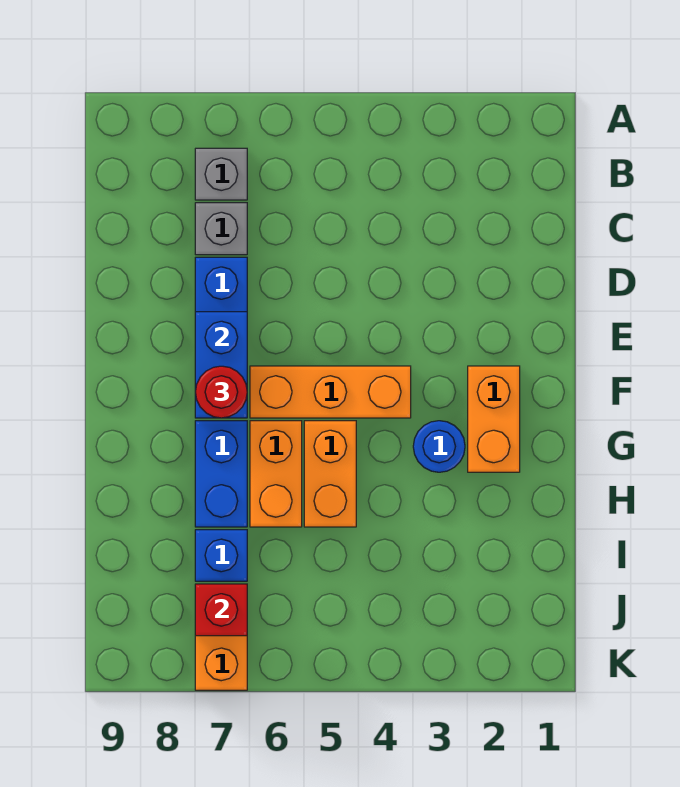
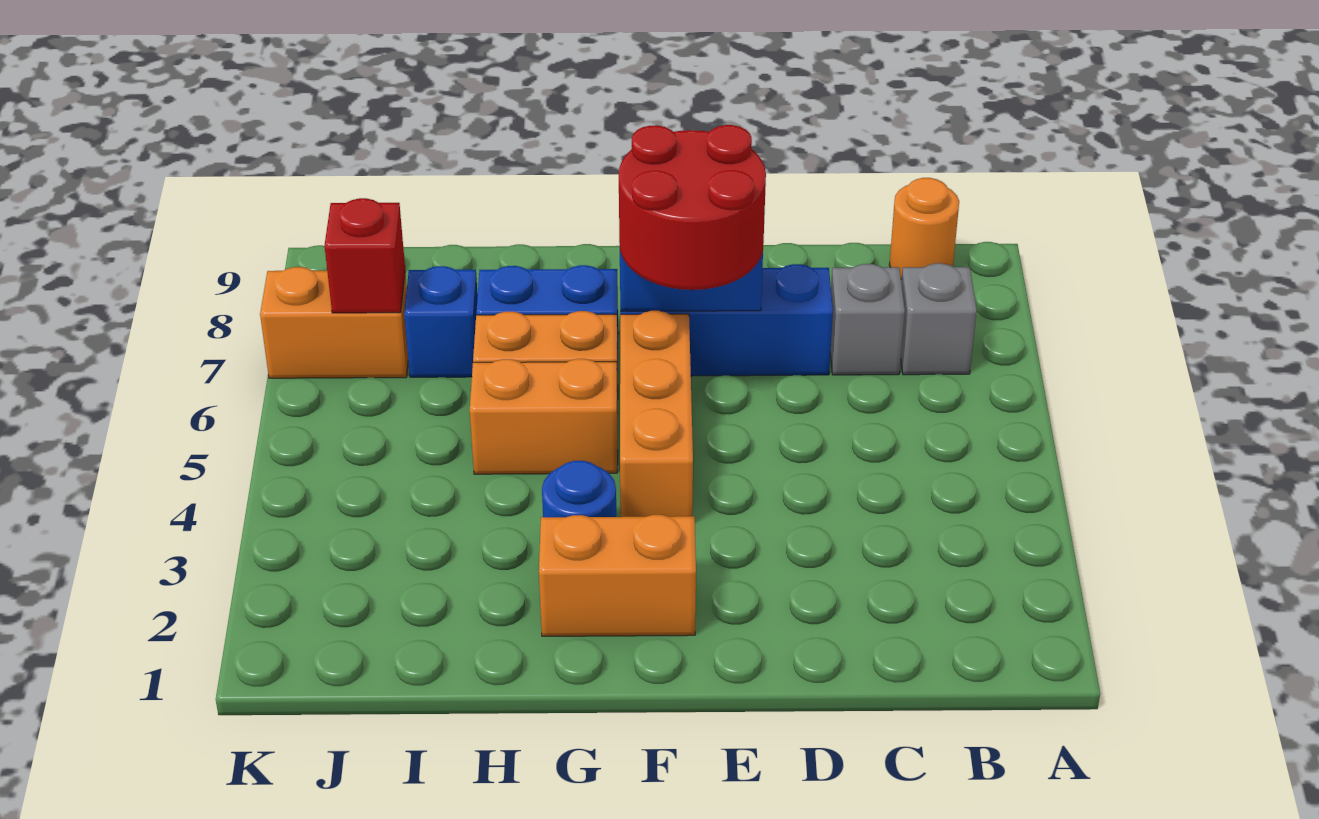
none -> orange 1x1 round brick [889,178,959,280]
red 1x1 round brick [195,366,247,418] -> red 2x2 round brick [619,125,766,290]

